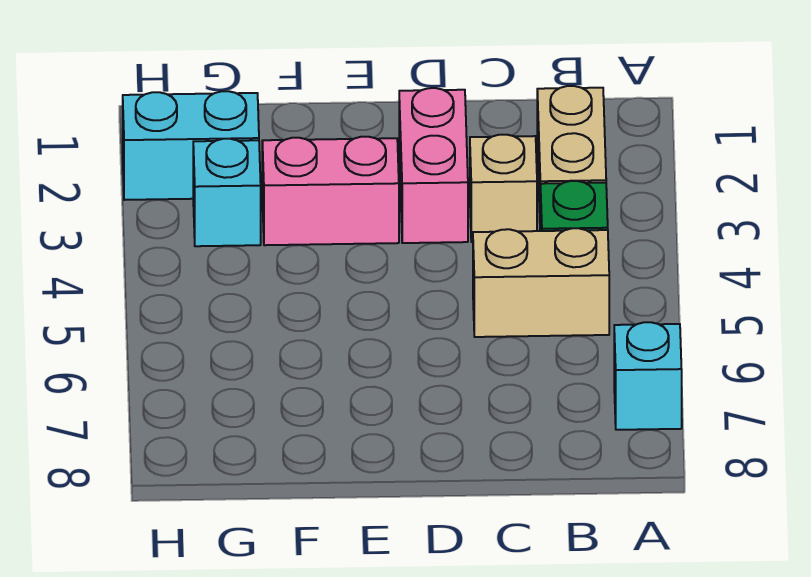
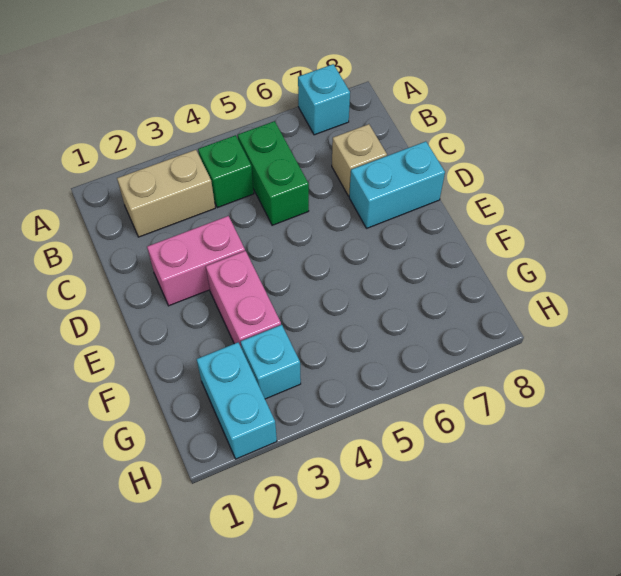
tan 1x2 brick [473,228,609,337] -> green 1x2 brick [238,121,309,225]
tan 1x1 brick [470,135,537,242] -> tan 1x1 brick moved to [332,124,387,196]
none -> cyan 1x2 brick [349,141,445,228]

